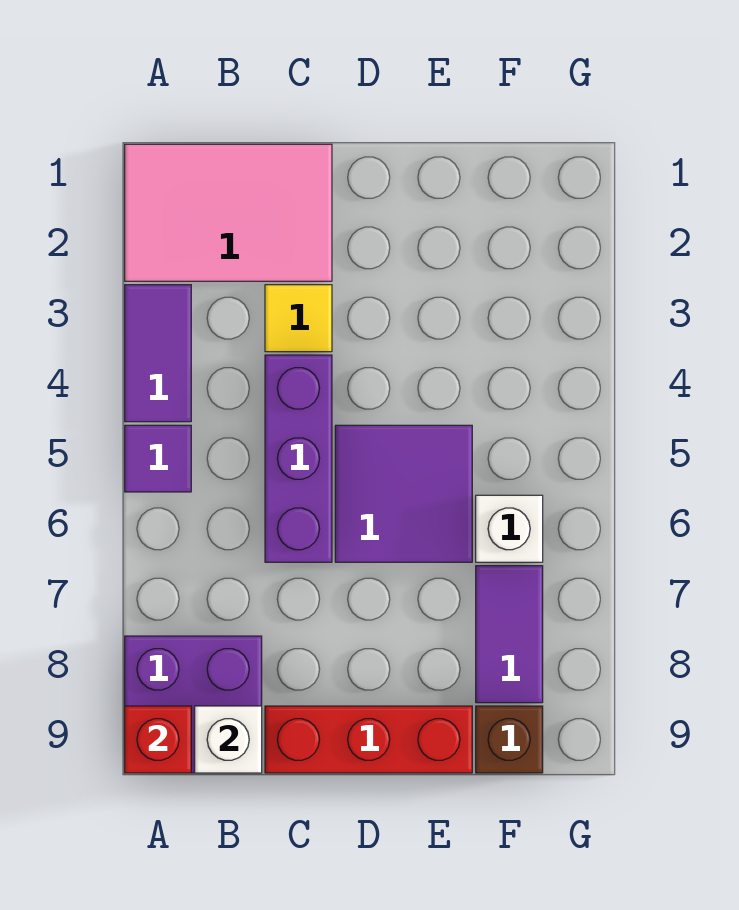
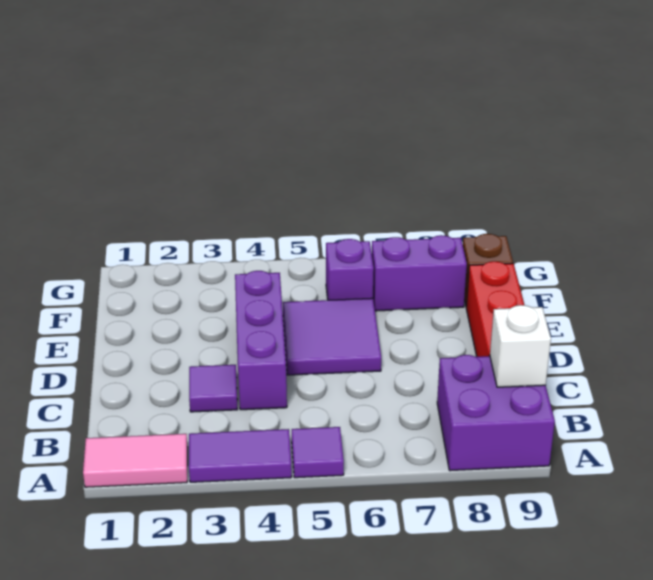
pink 2x3 tile [125,144,332,281] -> pink 1x2 tile [83,434,188,487]
red 1x1 brick [125,706,191,773] -> none
yellow 1x1 tile [265,285,332,352] -> purple 1x1 tile [189,365,237,412]
purple 1x3 brick [265,355,332,562] -> purple 1x3 brick turned to [235,271,287,410]
white 1x1 brick [476,495,543,562] -> purple 1x1 brick [326,239,374,300]
purple 1x2 tile [476,566,543,703] -> purple 1x2 brick [372,235,467,311]

